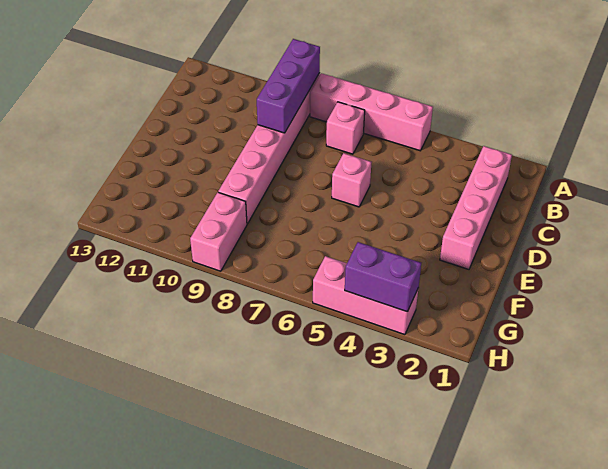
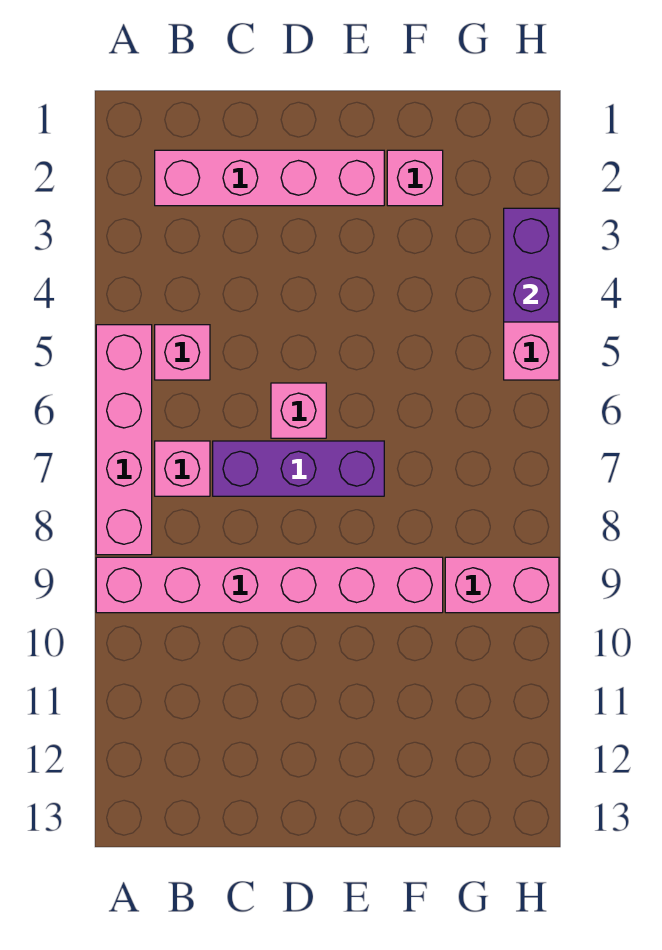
purple 1x3 brick [257,39,320,133] -> purple 1x3 brick moved to [213,441,384,496]
none -> pink 1x1 brick [155,325,210,380]
none -> pink 1x1 brick [387,150,443,206]

